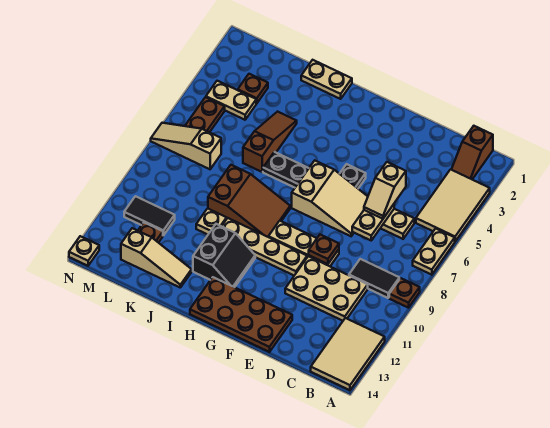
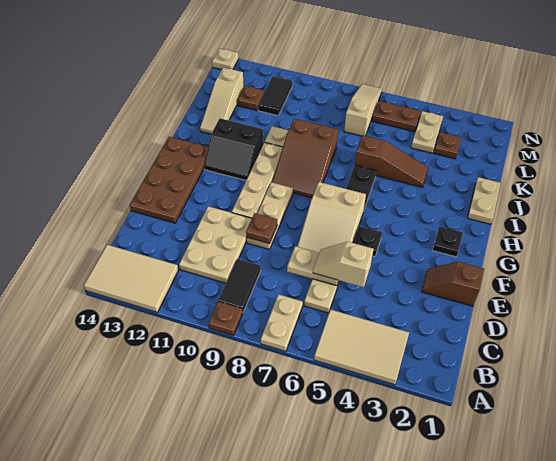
tan 1x2 plate [413,229,455,275] -> tan 1x2 plate turned to [261,294,303,352]
brown 1x2 slope [451,126,493,179] -> brown 1x2 slope moved to [422,262,484,306]
none -> black 1x1 plate [433,226,463,257]

